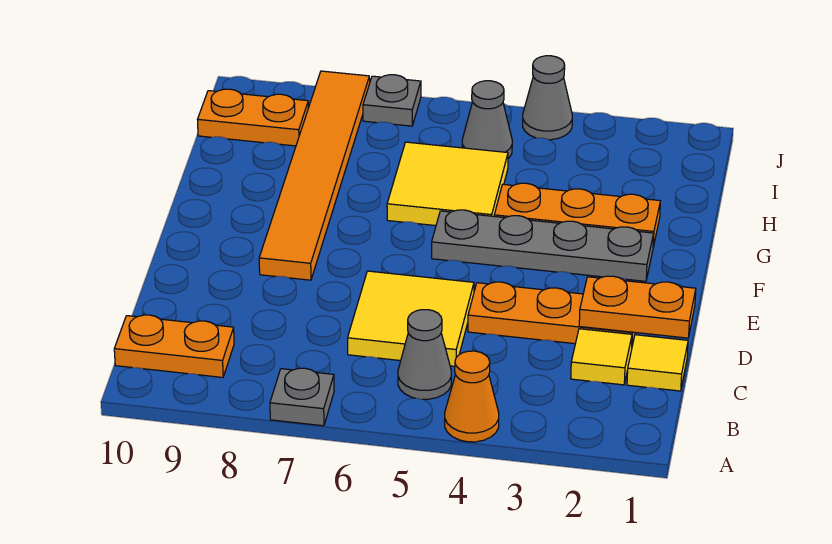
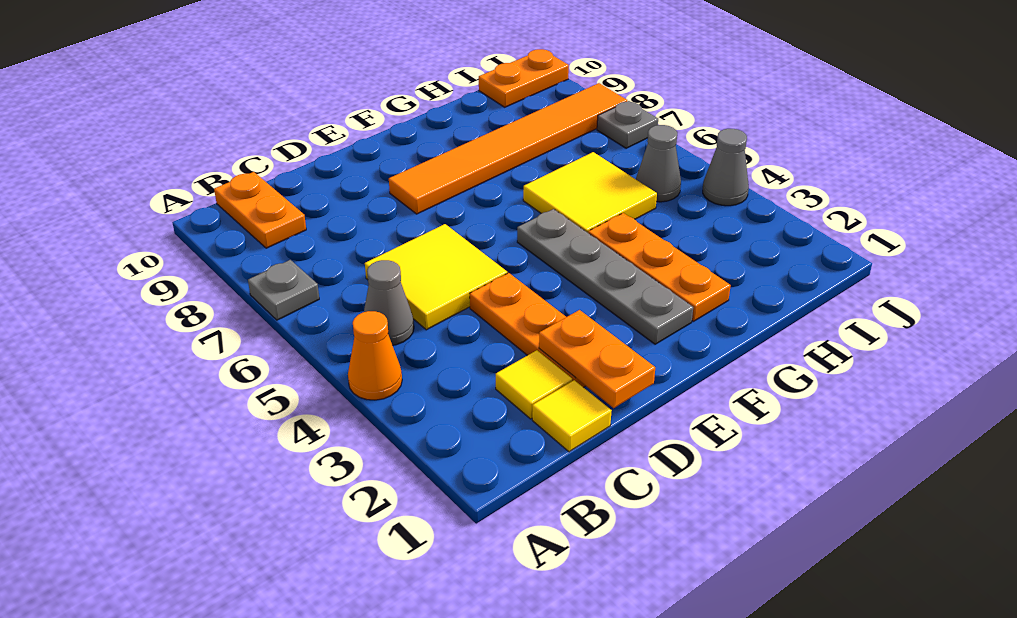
orange 1x2 plate [198,89,309,146] -> orange 1x2 plate turned to [479,49,569,107]

